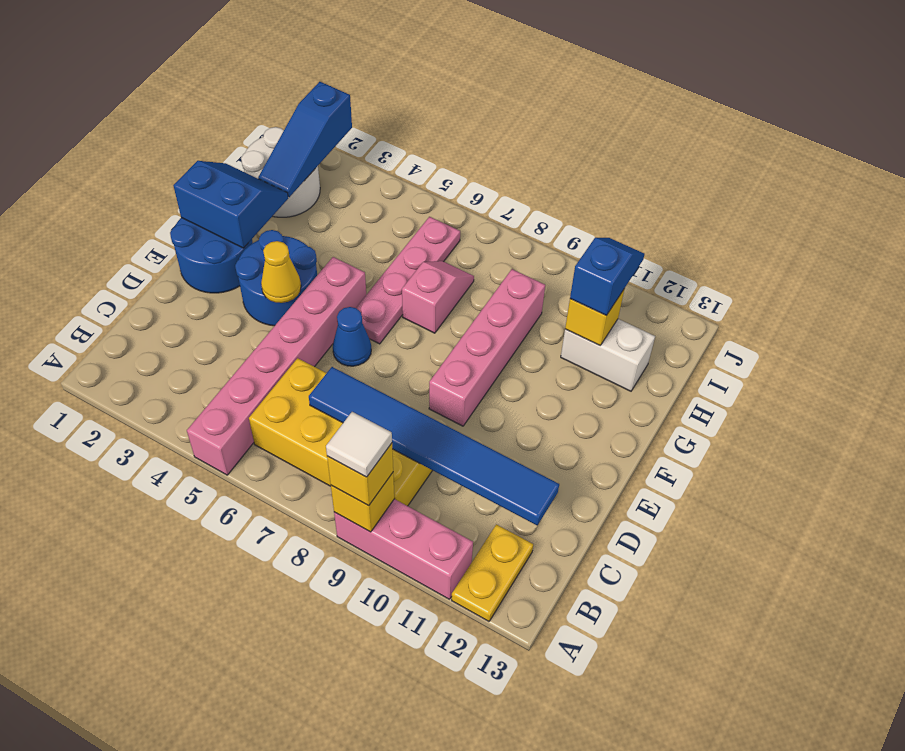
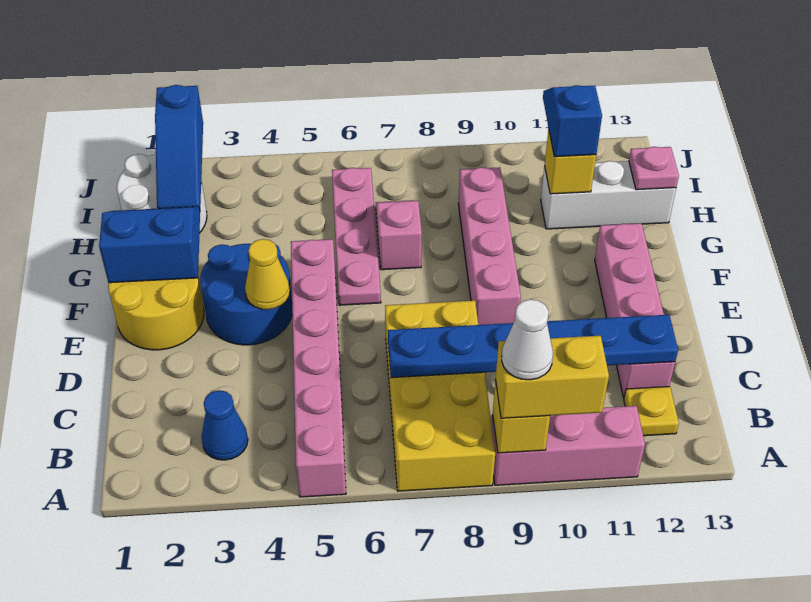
yellow 1x1 brick [327,443,393,506] -> yellow 1x2 brick [496,336,609,418]
white 1x1 tile [326,412,392,477] -> white 1x1 cone [502,299,553,380]
yellow 1x2 plate [452,524,533,621] -> yellow 1x1 plate [624,386,679,436]
yellow 2x4 brick [249,358,433,506] -> yellow 2x4 brick turned to [385,300,495,491]
blue 1x6 tile [309,367,559,525] -> blue 1x6 plate [388,315,678,378]
none -> pink 1x4 brick [595,223,675,397]
blue 2x2 round brick [170,218,253,293] -> yellow 2x2 round brick [108,278,204,350]
blue 1x1 cone [333,307,371,366] -> blue 1x1 cone moved to [202,390,248,460]
white 1x2 brick [561,319,655,391] -> white 1x3 brick [541,161,676,229]
none -> pink 1x1 plate [629,147,679,190]

